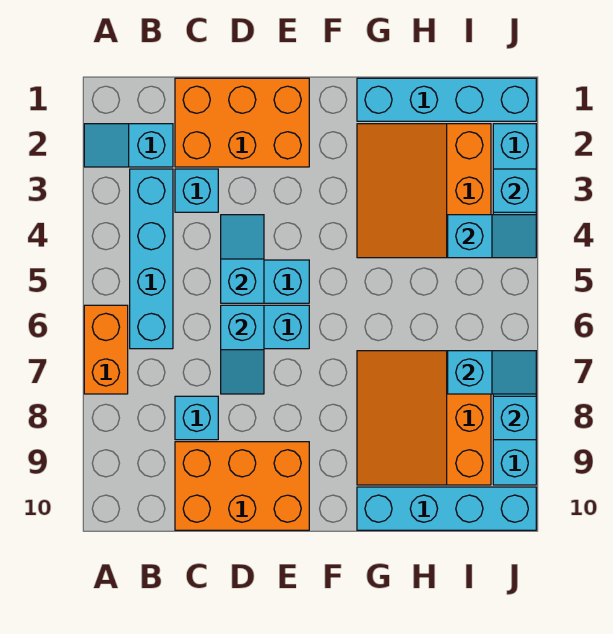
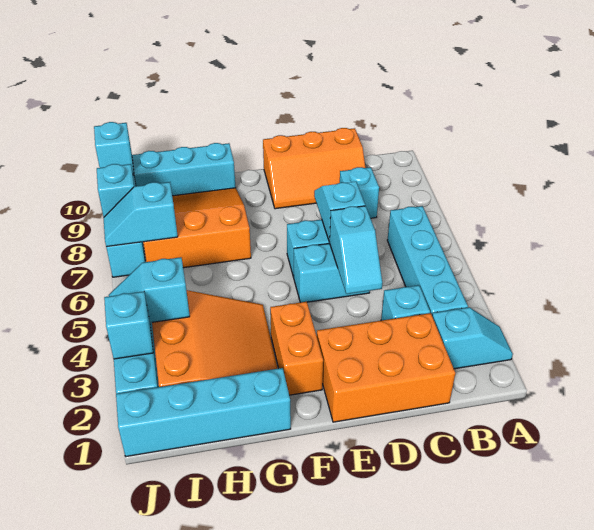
orange 1x2 brick [84,305,128,394] -> orange 1x2 brick moved to [270,302,323,395]
orange 2x3 brick [175,442,309,530] -> orange 2x3 slope [263,128,365,209]
orange 3x3 slope [357,351,491,485] -> orange 3x3 slope turned to [143,188,251,268]
none -> cyan 1x1 brick [94,122,134,174]

